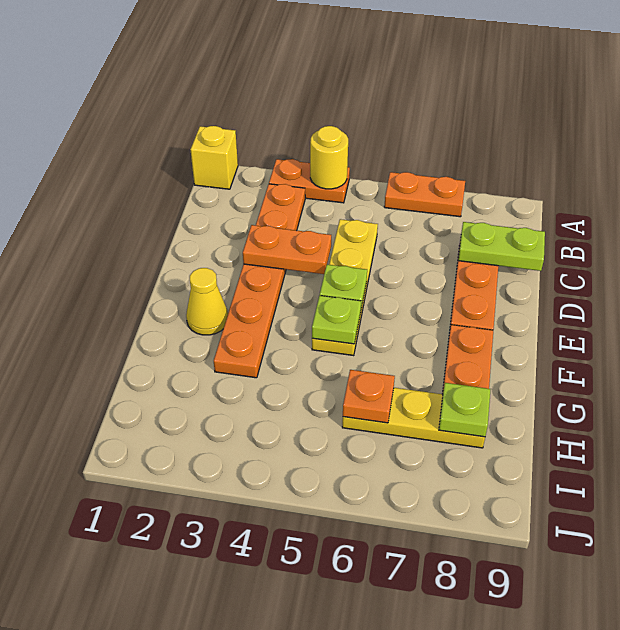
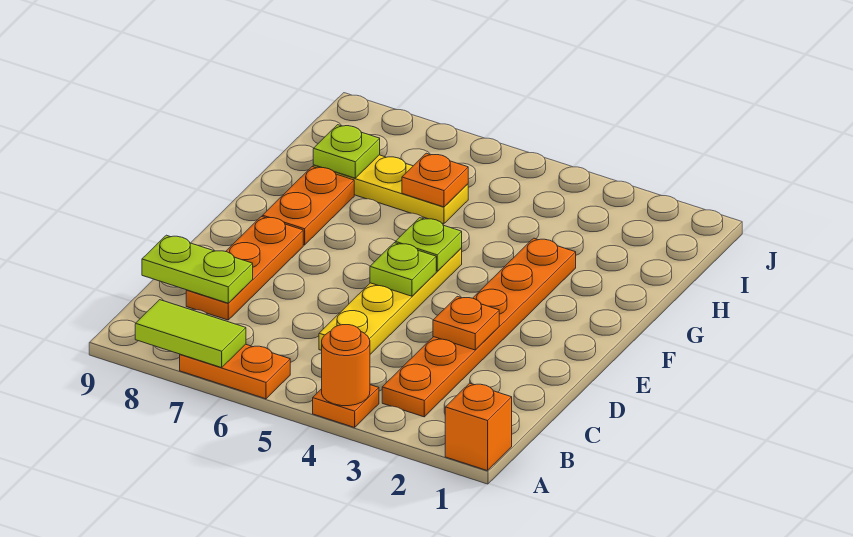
yellow 1x1 brick [190,126,238,189] -> orange 1x1 brick [445,383,512,471]
orange 1x2 plate [269,159,350,203] -> orange 1x1 plate [313,385,379,427]
yellow 1x1 round brick [310,126,348,189] -> orange 1x1 round brick [322,325,370,406]
none -> lime 1x2 tile [135,300,246,368]
orange 1x2 plate [243,225,331,274] -> orange 1x1 plate [433,296,499,350]
yellow 1x1 cone [186,268,228,335] -> none

